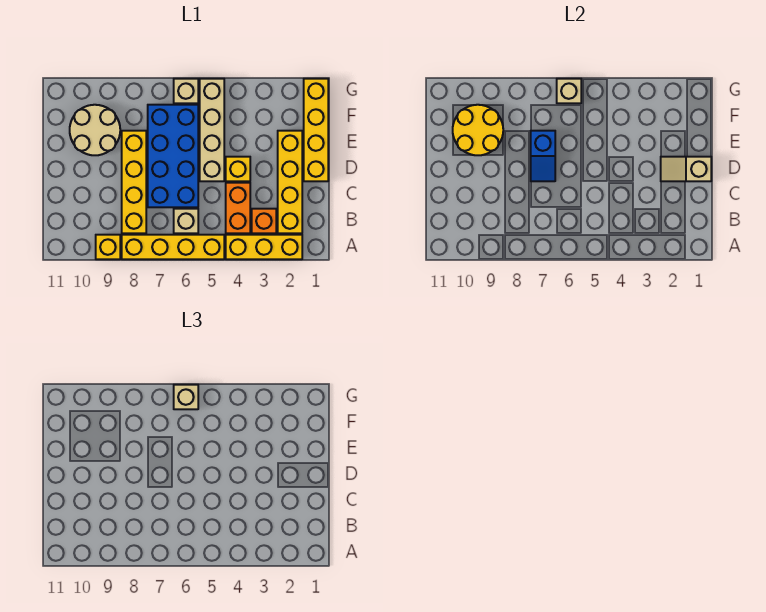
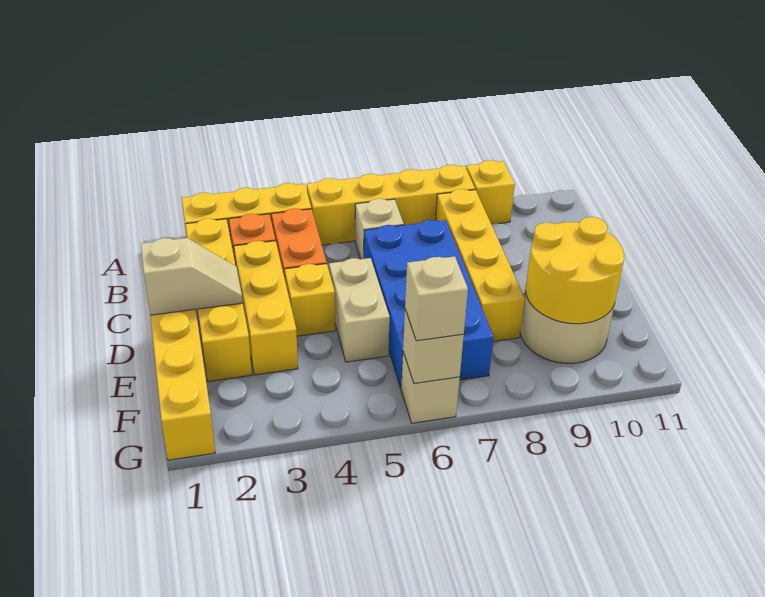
none -> yellow 1x3 brick [234,241,298,375]
tan 1x4 brick [200,79,224,181] -> tan 1x2 brick [329,258,390,362]
blue 1x2 slope [531,131,555,181] -> none

